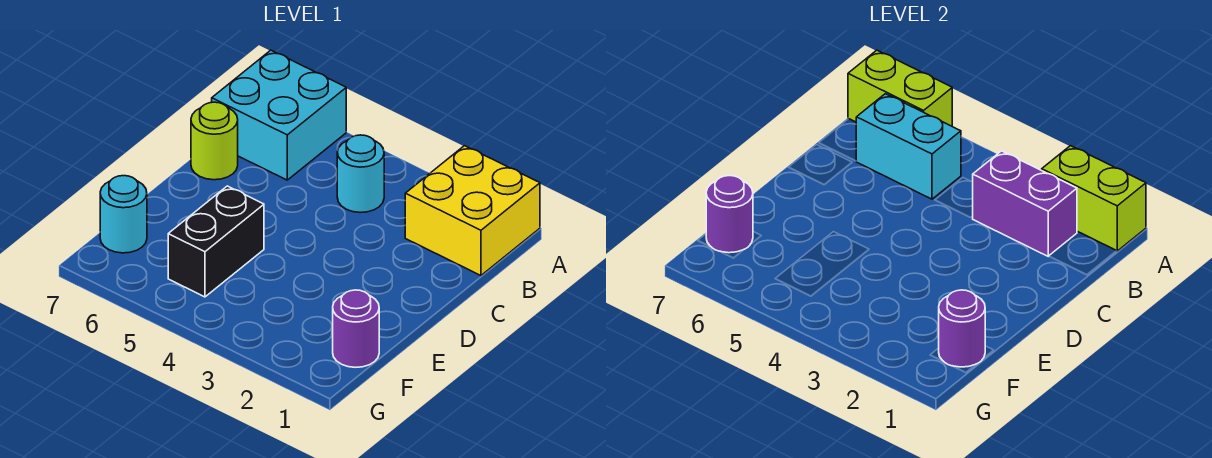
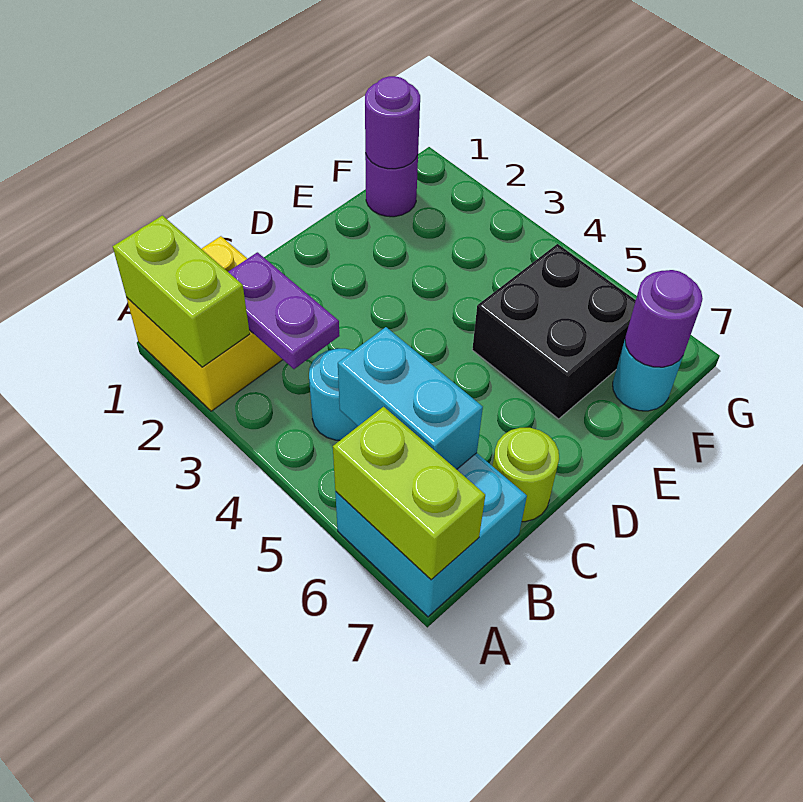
purple 1x2 brick [973,151,1077,256] -> purple 1x2 plate [228,252,340,369]
black 1x2 brick [168,186,264,297] -> black 2x2 brick [472,244,636,419]

